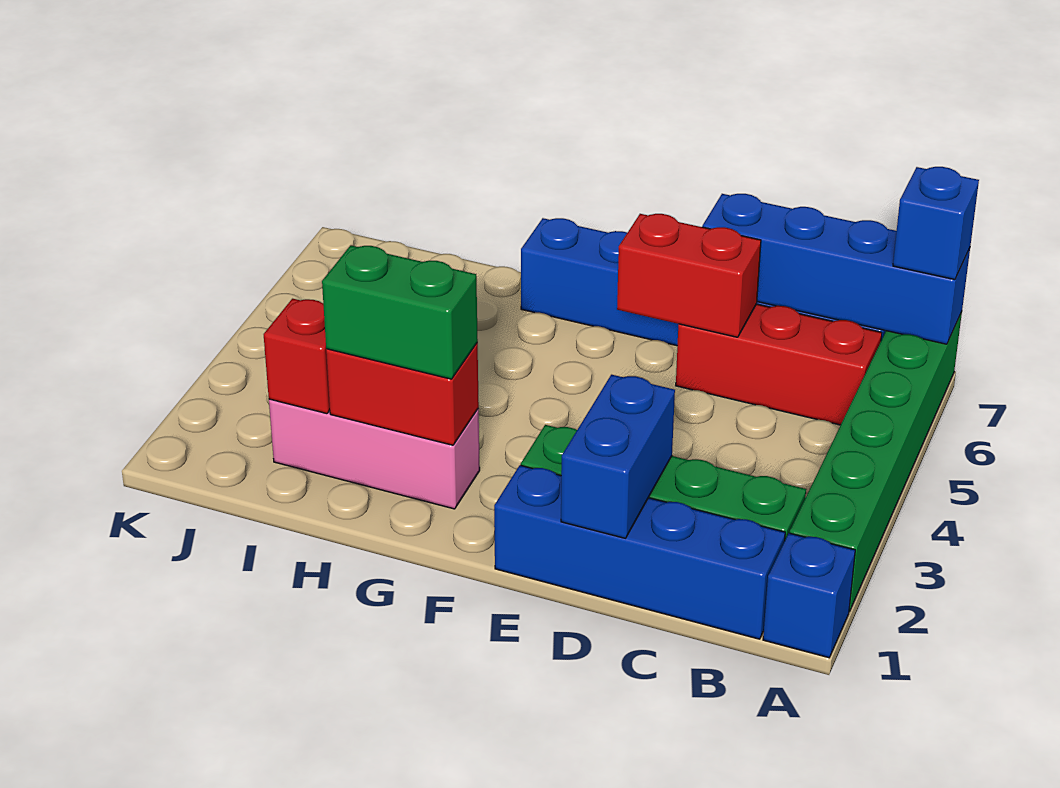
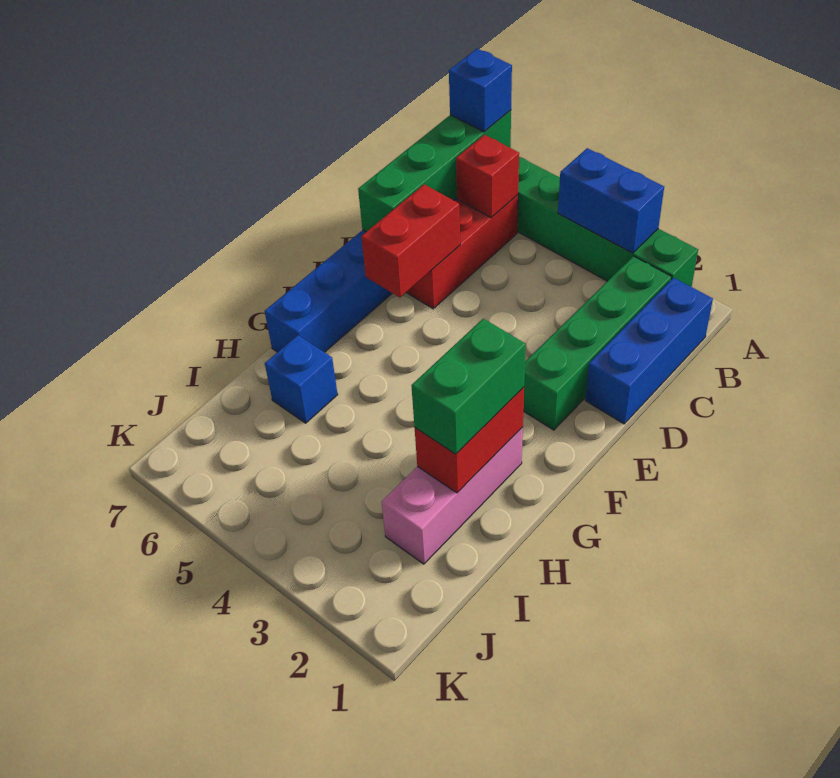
blue 1x1 brick [763,533,855,658] -> blue 1x1 brick moved to [265,335,338,423]
blue 1x4 brick [702,194,970,344] -> green 1x4 brick [358,110,511,232]
blue 1x4 brick [494,465,785,639] -> blue 1x3 brick [585,278,713,424]
blue 1x2 brick [561,375,675,538] -> blue 1x2 brick moved to [558,148,664,253]
red 1x1 brick [264,299,330,414] -> red 1x1 brick moved to [456,135,519,218]

